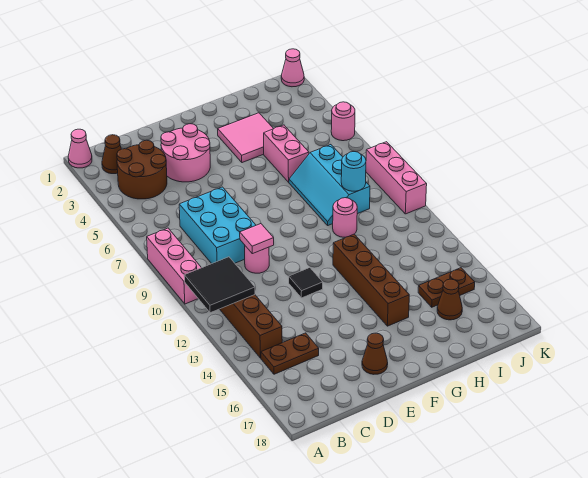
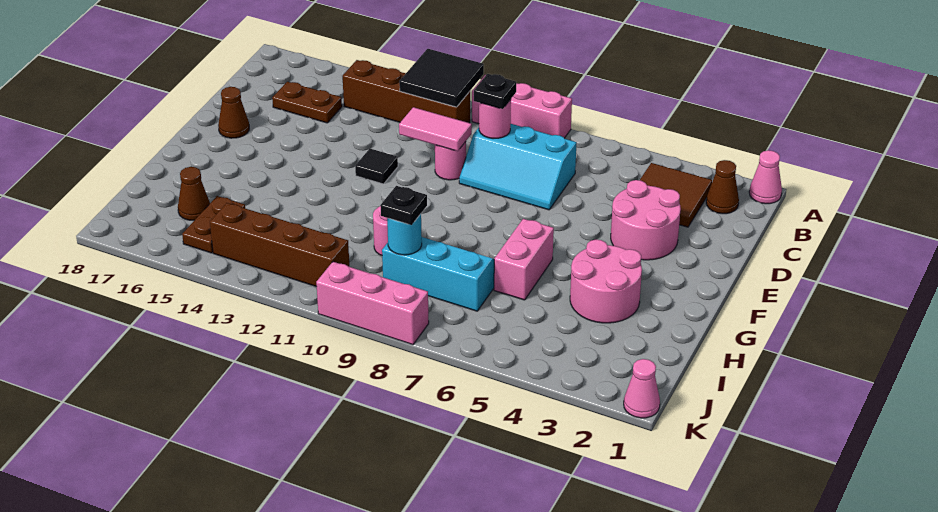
brown 2x2 round brick [117,140,167,199] -> brown 2x2 tile [640,163,712,227]
brown 1x2 plate [261,333,319,374] -> brown 1x2 plate turned to [272,82,342,123]
cyan 2x3 brick [179,187,256,264] -> cyan 2x3 slope [459,124,577,210]
none -> black 1x1 plate [474,74,516,109]
pink 1x1 tile [240,224,274,254] -> pink 1x2 tile [399,107,472,151]
pink 2x2 tile [218,113,273,163] -> pink 2x2 round brick [570,240,642,323]
brown 1x4 brick [333,234,409,326] -> brown 1x4 brick moved to [210,203,349,287]
pink 1x2 brick [264,125,309,182] -> pink 1x2 brick turned to [494,219,554,300]
none -> black 1x1 plate [380,186,427,225]
pink 1x1 round brick [331,102,355,141] -> pink 1x1 round brick moved to [479,99,511,139]

